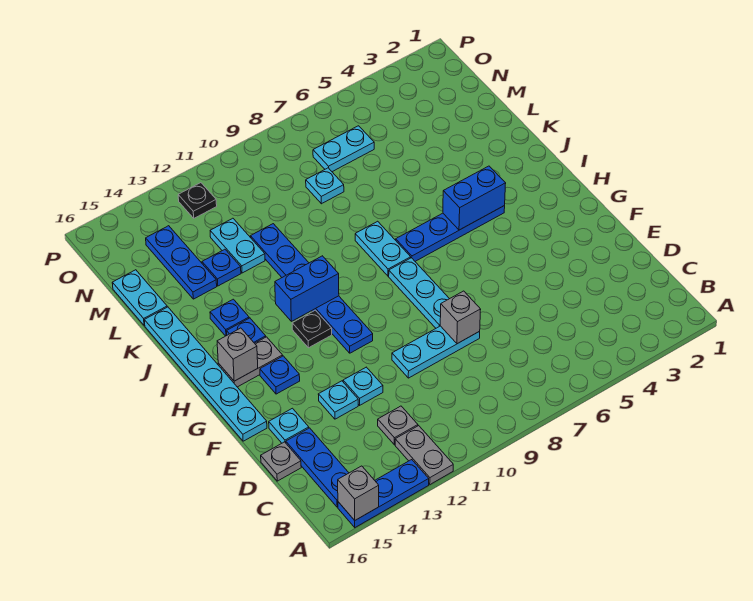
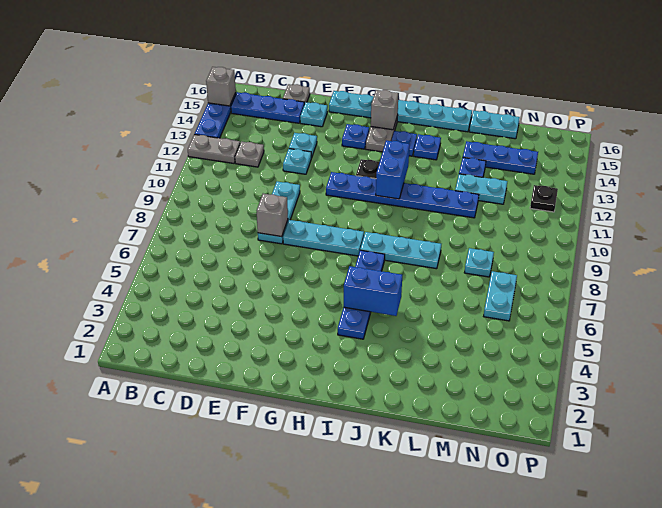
blue 1x2 brick [443,166,506,230] -> blue 1x2 brick turned to [344,266,402,316]
cyan 1x2 plate [355,221,411,276] -> cyan 1x3 plate [360,232,441,269]

